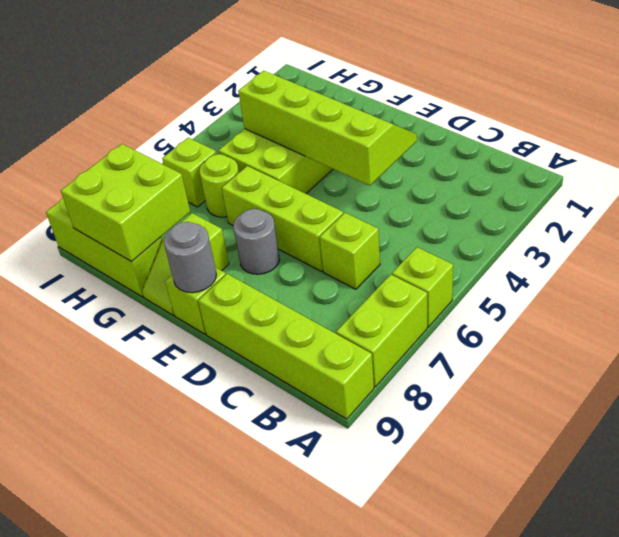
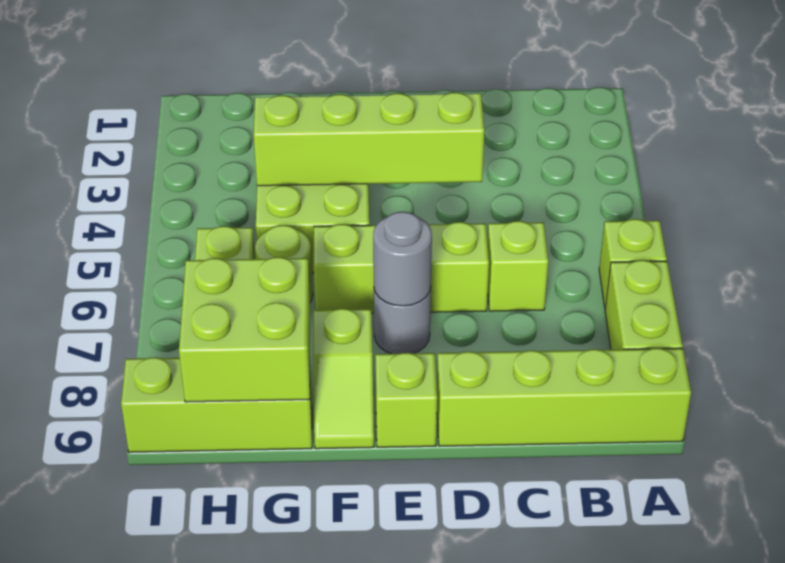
grey 1x1 round brick [164,222,216,293] -> grey 1x1 round brick moved to [373,212,432,306]

